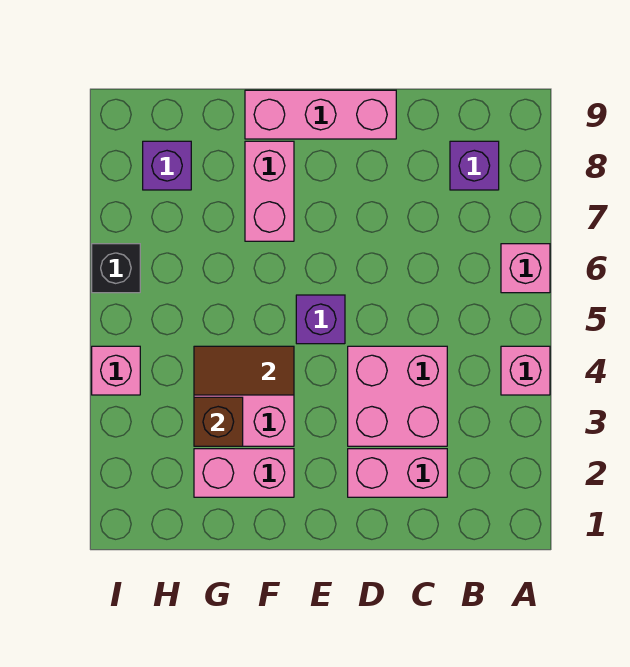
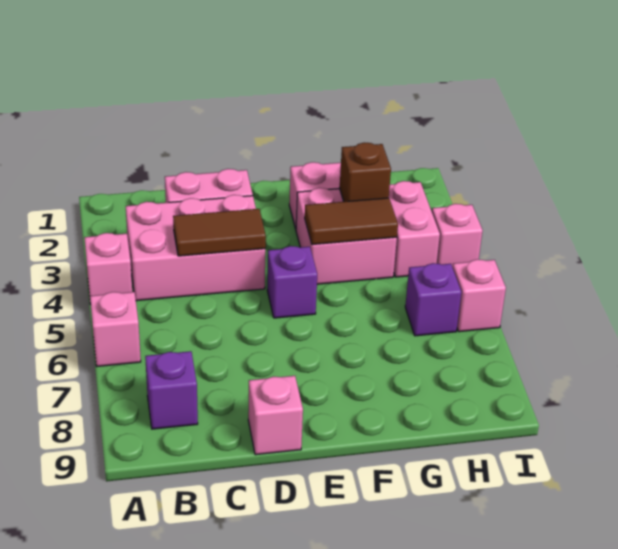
pink 2x2 brick [348,346,447,446] -> pink 2x3 brick [126,195,265,301]
none -> brown 1x2 tile [173,209,266,256]
pink 1x3 brick [245,90,396,139] -> pink 1x1 brick [248,376,303,455]
pink 1x2 brick [245,141,294,241] -> pink 1x2 brick moved to [389,181,440,277]
purple 1x1 brick [143,141,191,190] -> purple 1x1 brick moved to [405,263,461,336]
black 1x1 brick [92,244,140,293] -> pink 1x1 brick [453,259,506,332]

